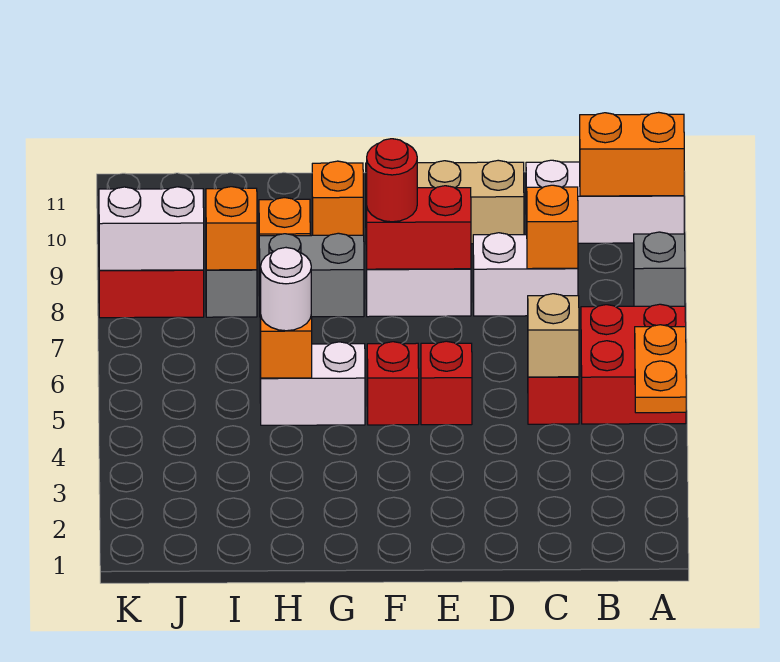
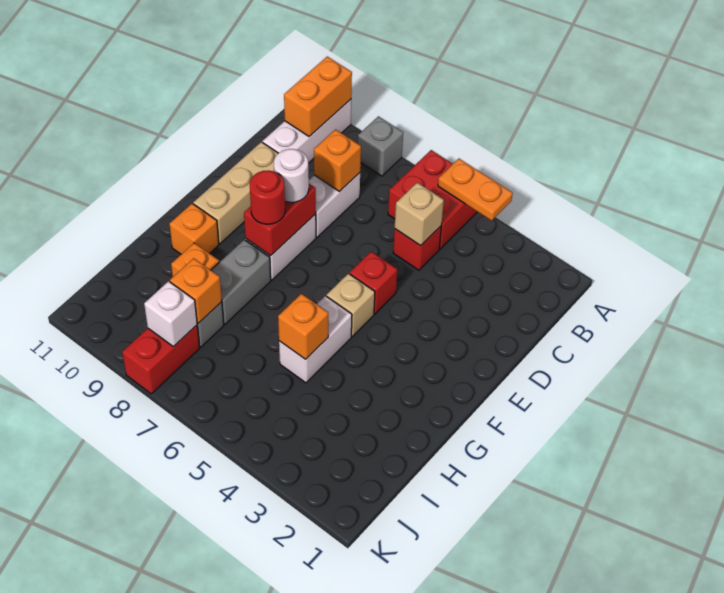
red 1x1 brick [367,342,419,425] -> tan 1x1 brick [326,274,375,336]
white 1x1 round brick [261,248,311,331] -> white 1x1 round brick moved to [274,149,309,203]
white 1x2 brick [99,187,204,270] -> white 1x1 brick [144,281,197,347]

